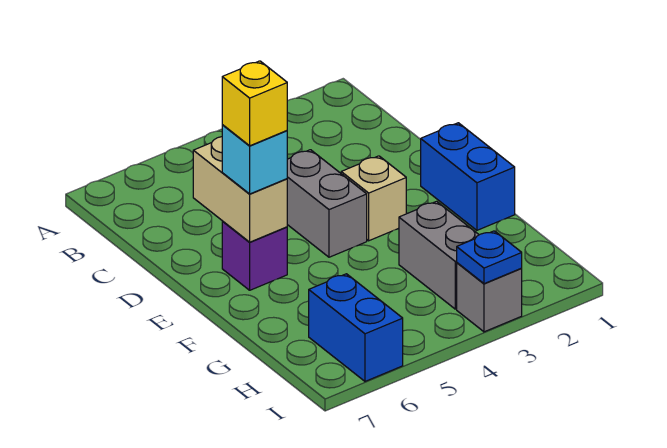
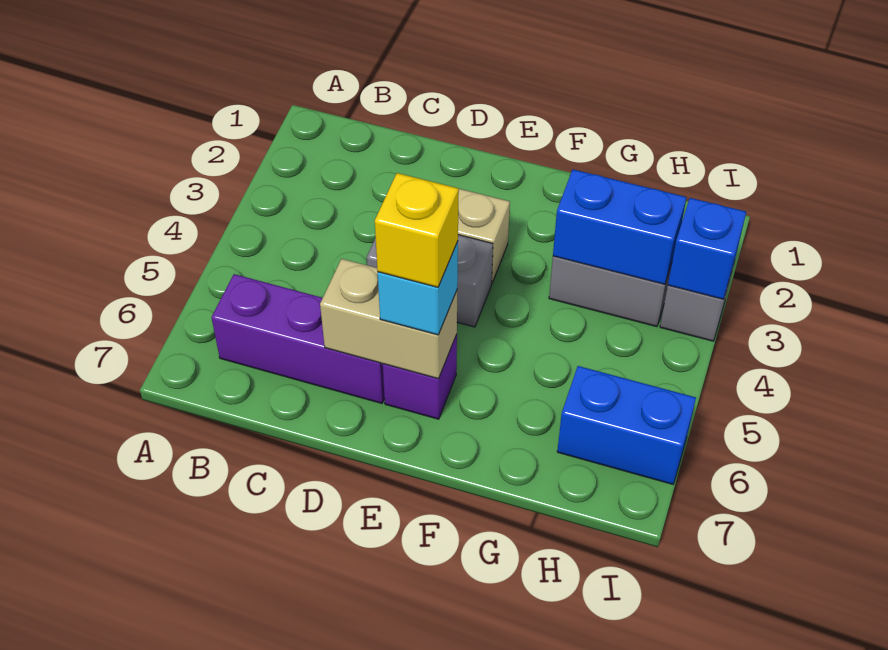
none -> purple 1x3 brick [211,274,385,403]
blue 1x2 brick [421,123,515,230] -> blue 1x2 brick moved to [553,170,687,284]
blue 1x1 plate [457,231,522,284] -> blue 1x1 brick [668,198,746,299]

